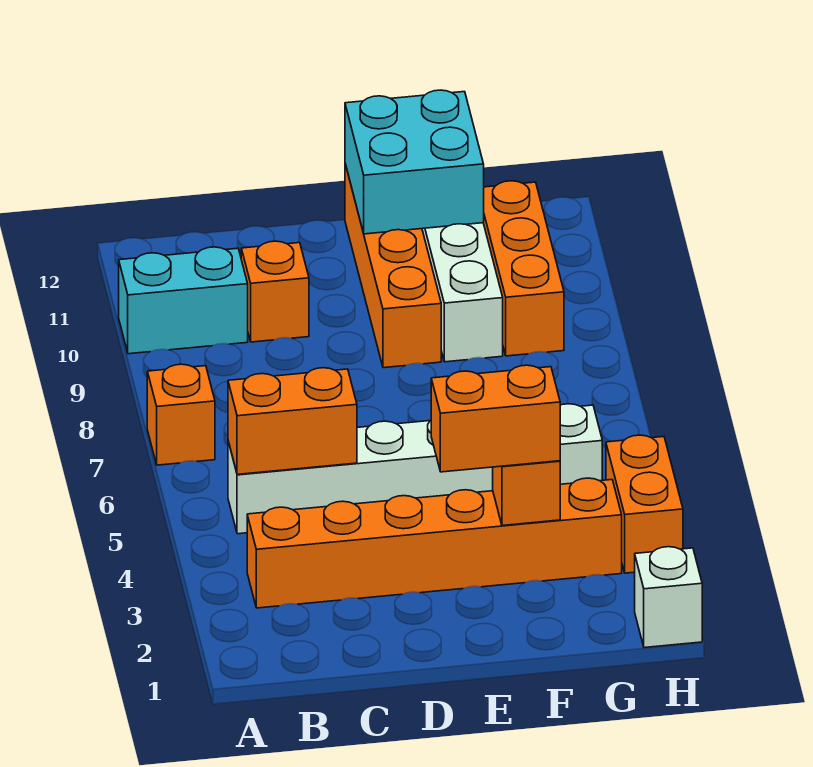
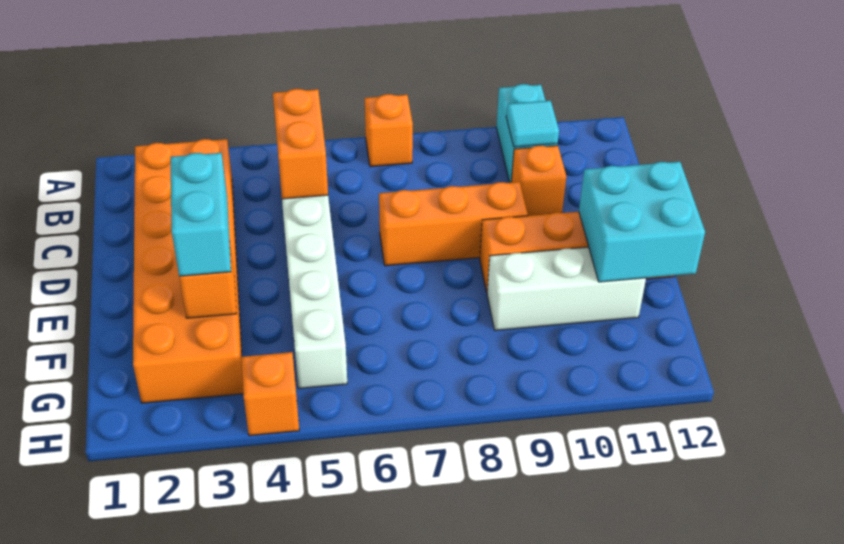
orange 1x6 brick [247,478,622,608] -> orange 2x6 brick [133,139,243,403]
none -> cyan 1x1 tile [506,101,559,147]
orange 1x2 brick [431,365,560,472] -> cyan 1x2 brick [170,153,231,277]
orange 1x3 brick [484,181,564,356] -> orange 1x3 brick moved to [379,182,528,266]
white 1x1 brick [635,547,702,648] -> none
orange 1x2 brick [606,435,683,573] -> orange 1x1 brick [241,352,299,436]

